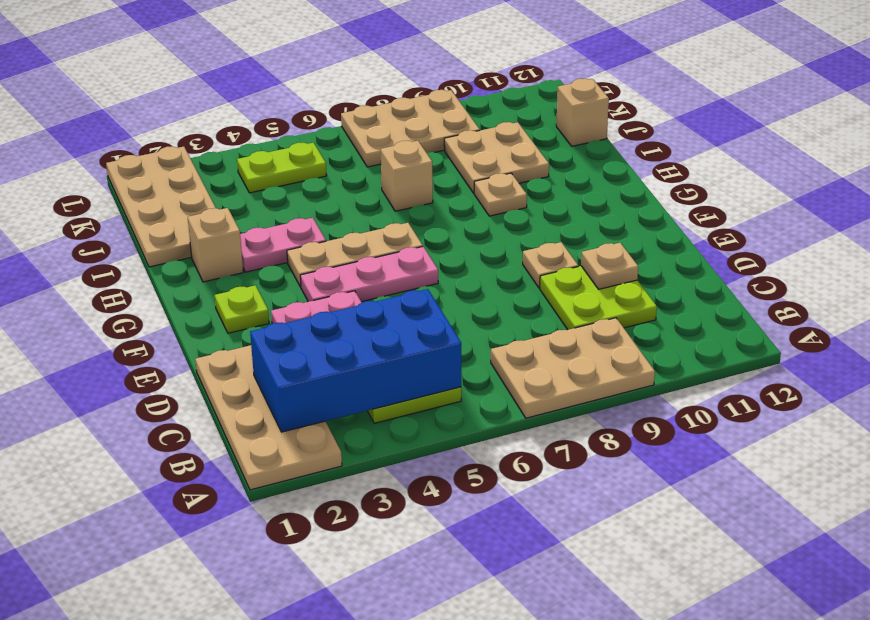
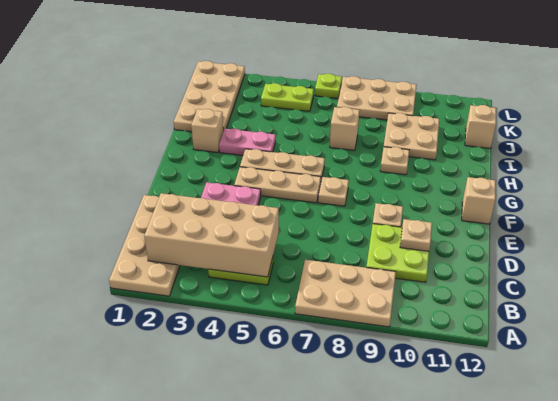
blue 2x4 brick [250,289,461,432] -> tan 2x4 brick [144,193,279,277]
lime 1x1 plate [215,285,269,333] -> lime 1x1 plate moved to [315,74,342,98]
pink 1x3 plate [300,247,438,302] -> tan 1x3 plate [234,167,321,203]
none -> tan 1x1 plate [318,177,349,206]
none -> tan 1x1 brick [462,177,496,224]

